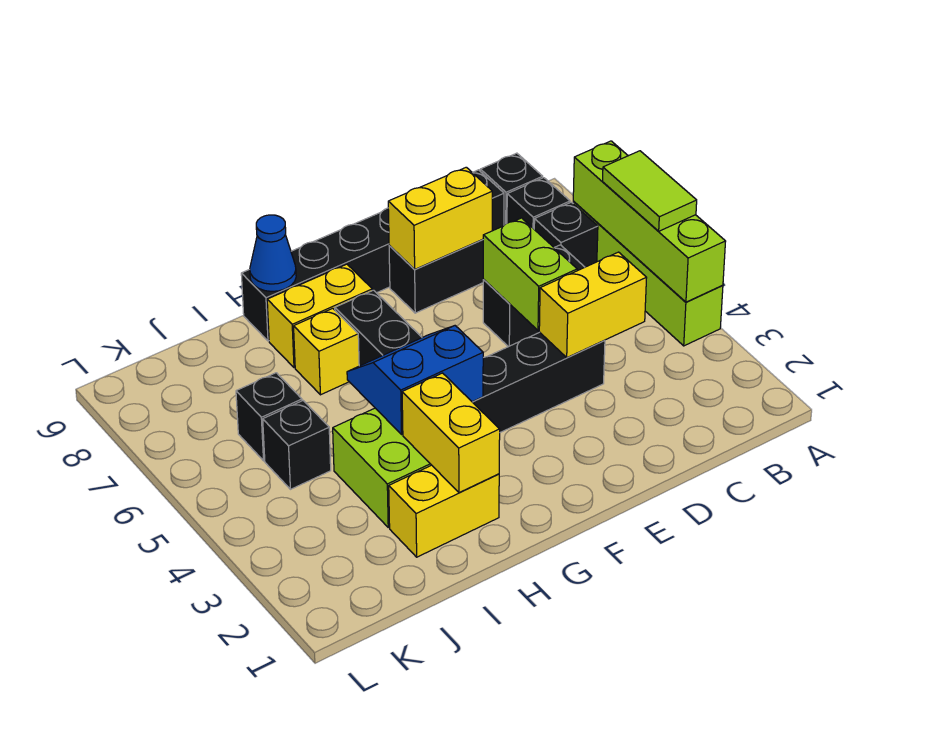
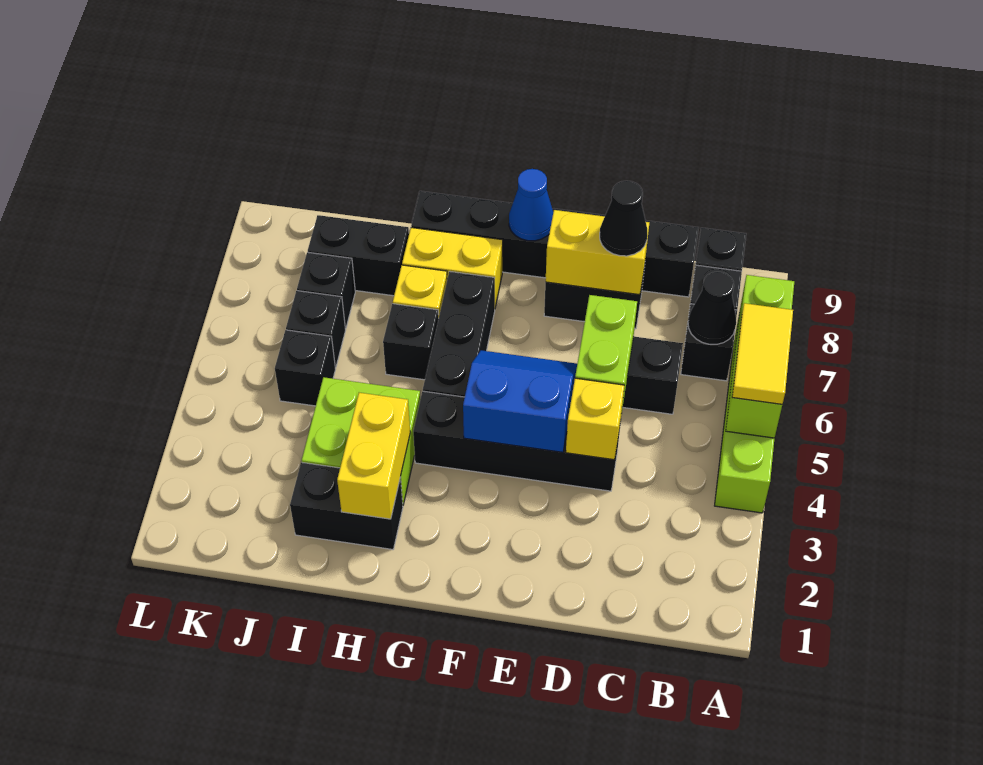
lime 1x4 brick [573,141,726,302] -> lime 1x3 brick [726,275,794,438]
lime 1x2 tile [602,151,697,231] -> yellow 1x2 tile [732,303,793,404]
none -> black 1x1 cone [688,272,736,344]
yellow 1x2 brick [539,252,647,357] -> yellow 1x1 brick [566,378,624,460]
none -> black 1x1 cone [600,181,647,256]
blue 2x2 slope [347,326,483,434] -> blue 2x2 slope moved to [463,350,577,452]
yellow 1x2 brick [389,465,499,557] -> black 1x2 brick [290,462,403,550]
none -> black 1x1 brick [383,304,439,380]
blue 1x1 cone [250,215,296,291] -> blue 1x1 cone moved to [509,169,553,241]
none -> black 1x2 brick [308,215,409,296]
none -> black 1x1 brick [297,252,355,328]

